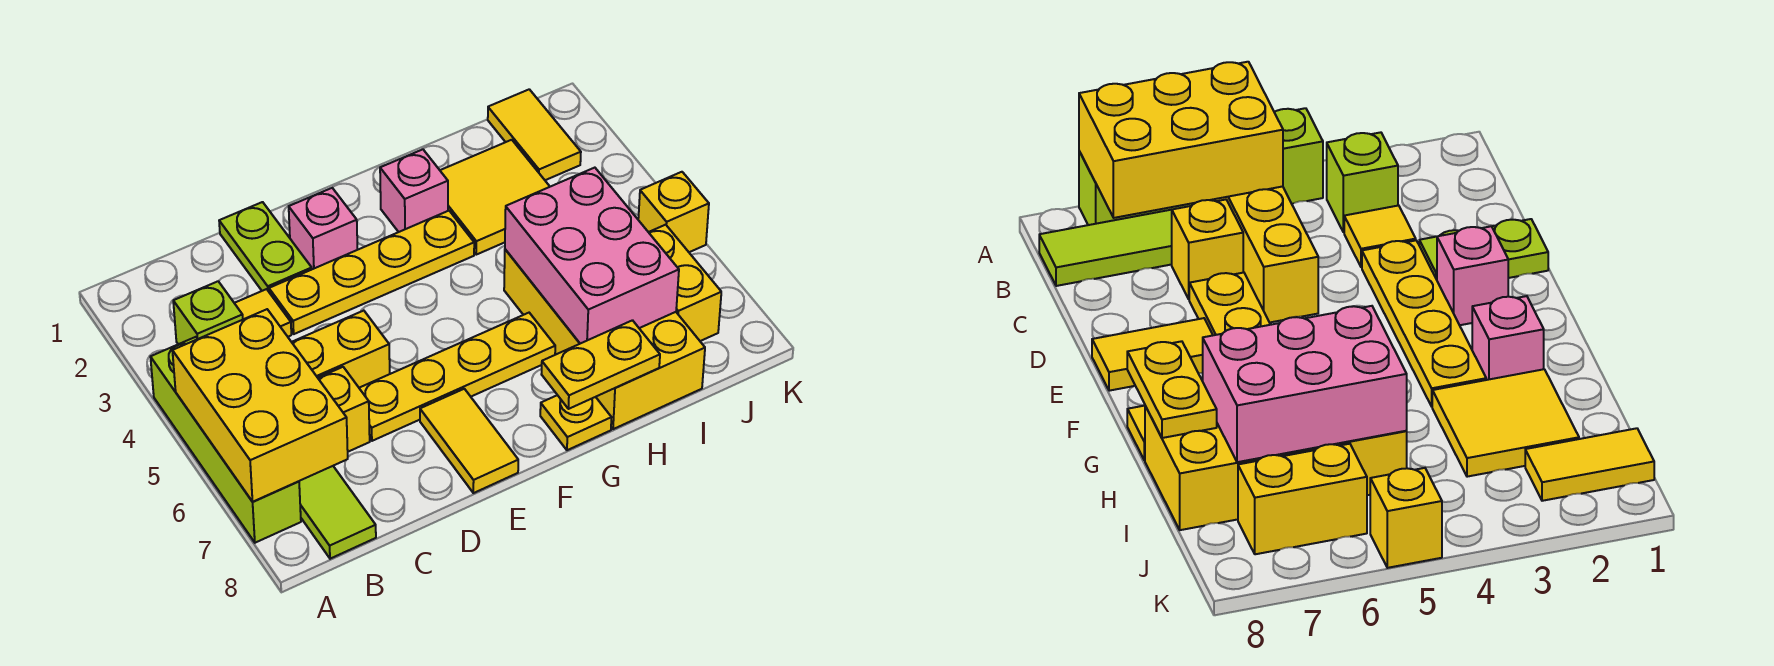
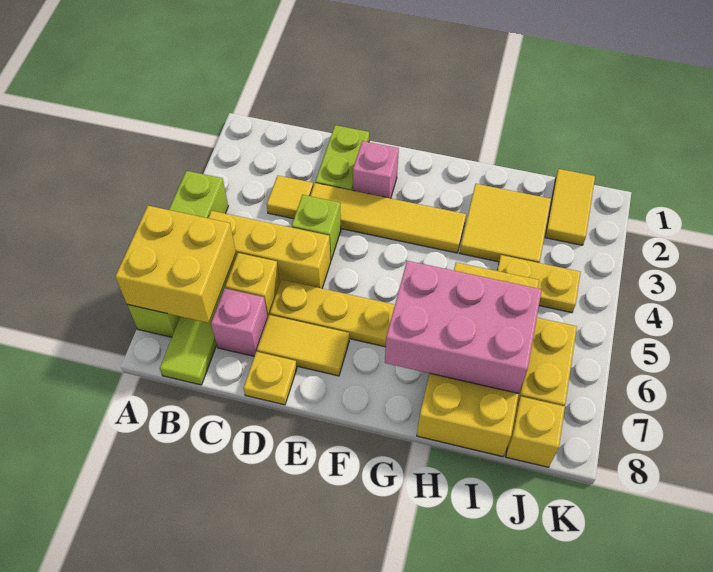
yellow 2x3 brick [172,309,348,502] -> yellow 2x2 brick [115,206,236,323]
lime 1x1 brick [173,281,243,344] -> lime 1x1 brick moved to [292,195,341,260]
yellow 1x4 plate [269,211,474,334] -> yellow 1x4 tile [310,183,466,253]
yellow 1x2 tile [420,389,518,493] -> yellow 1x2 tile turned to [257,315,349,376]
pink 1x1 brick [380,149,448,232] -> pink 1x1 brick moved to [211,288,268,356]
yellow 1x1 plate [540,395,612,450] -> yellow 1x1 plate moved to [244,352,297,405]
yellow 1x2 plate [541,320,660,409] -> yellow 1x2 plate moved to [497,255,581,313]
pink 2x3 brick [505,168,679,344] -> pink 2x3 brick turned to [385,261,541,394]
yellow 1x1 brick [638,172,709,252] -> yellow 1x1 brick moved to [506,397,565,467]

